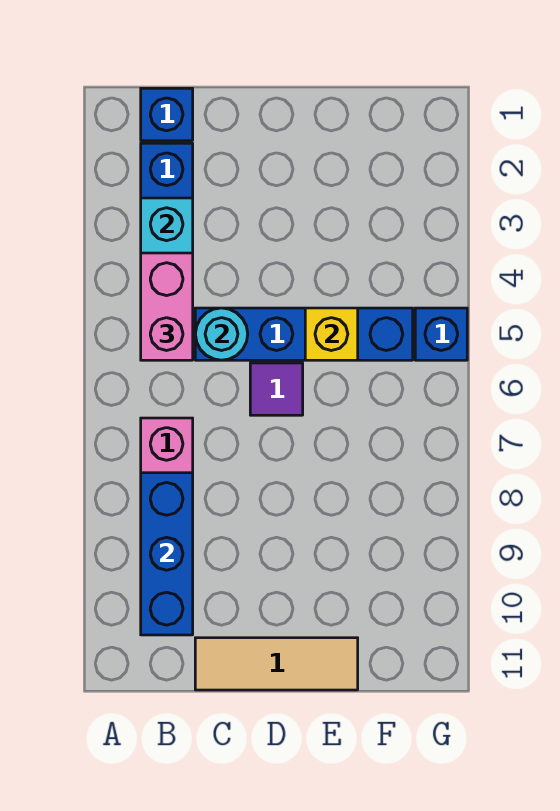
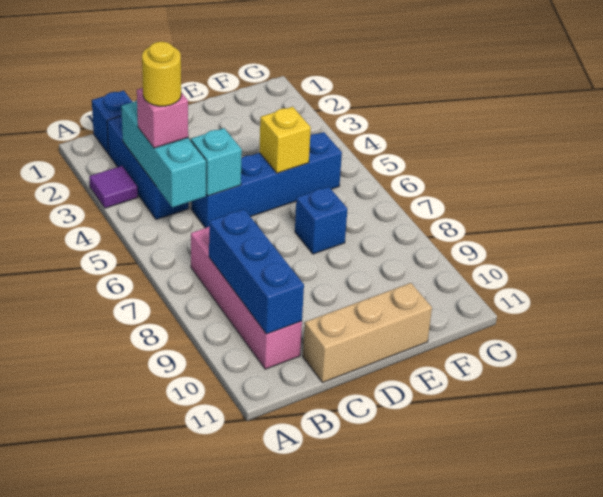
pink 1x2 brick [141,253,193,360] -> pink 1x1 brick [137,88,188,148]
none -> yellow 1x1 round brick [142,42,181,106]
cyan 1x1 round brick [195,308,248,360] -> cyan 1x1 brick [191,128,242,196]
tan 1x3 tile [195,638,358,690] -> tan 1x3 brick [303,283,432,383]
purple 1x1 tile [250,363,303,415] -> purple 1x1 tile moved to [89,166,138,208]
blue 1x1 brick [415,308,467,360] -> blue 1x1 brick moved to [295,187,347,254]

